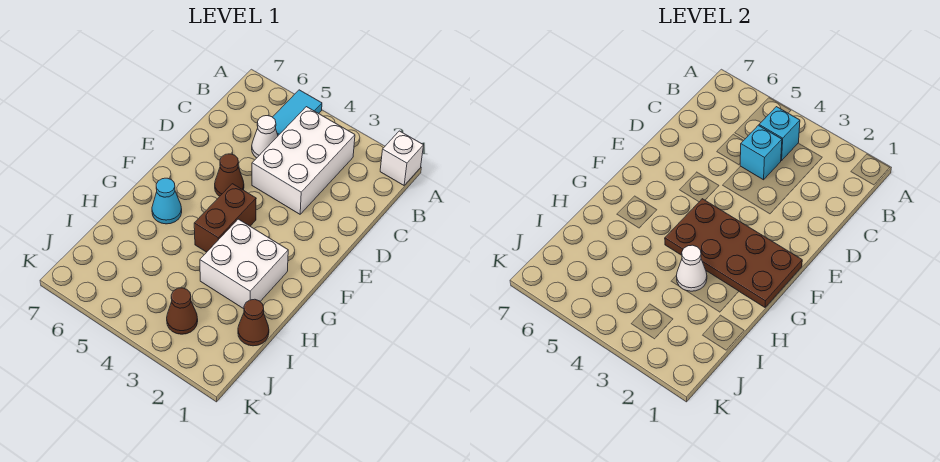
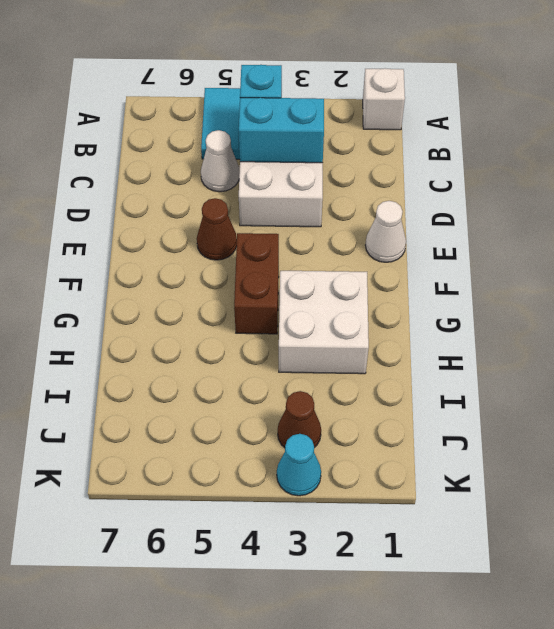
cyan 1x1 brick [740,125,782,180] -> cyan 1x2 brick [239,98,324,163]
brown 2x4 plate [665,199,802,307] -> none
cyan 1x1 cone [152,178,182,224] -> cyan 1x1 cone moved to [277,434,321,496]
white 1x1 cone [676,245,707,291] -> white 1x1 cone moved to [365,201,406,262]
brown 1x1 cone [238,299,269,346] -> none

